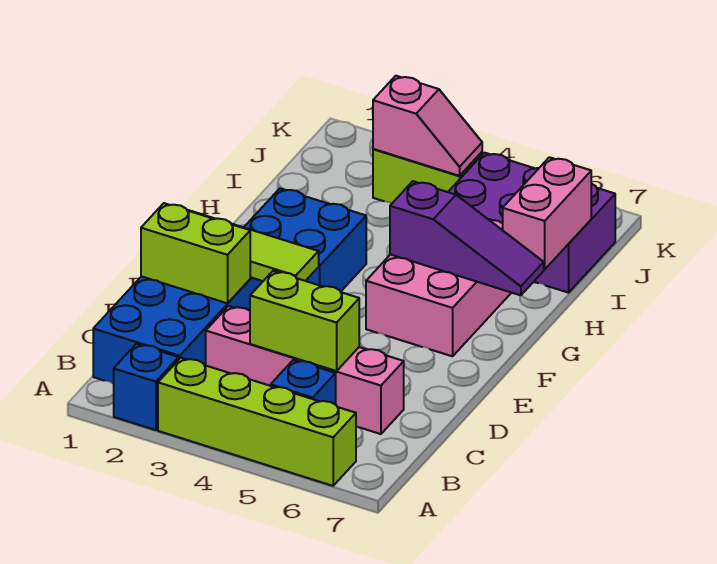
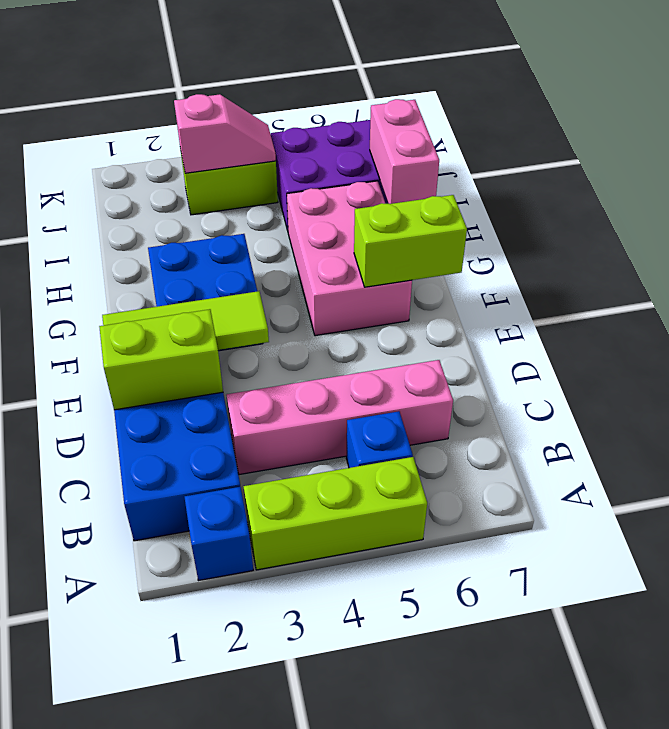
lime 1x4 brick [158,358,356,486] -> lime 1x3 brick [243,457,427,570]
lime 1x2 brick [250,271,359,371] -> lime 1x2 brick moved to [354,195,467,287]
purple 1x3 slope [390,181,544,295] -> none

